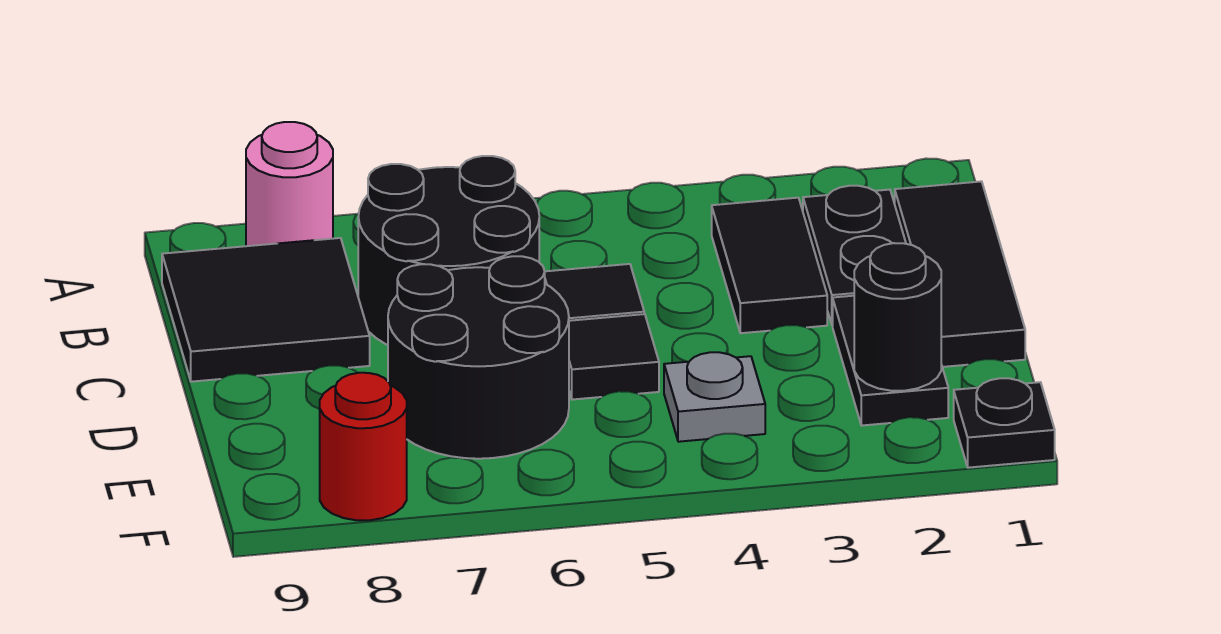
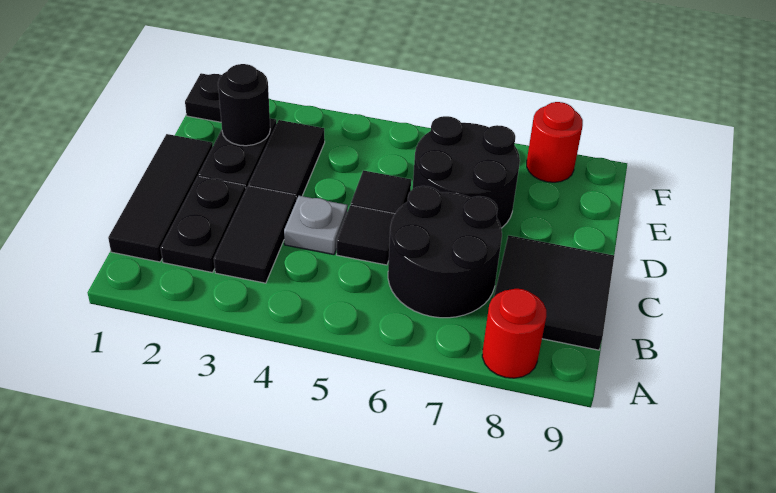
pink 1x1 round brick [246,122,333,246] -> red 1x1 round brick [482,289,546,378]
none -> black 1x2 tile [249,120,325,200]
grey 1x1 plate [664,352,765,442] -> grey 1x1 plate moved to [284,196,348,255]

